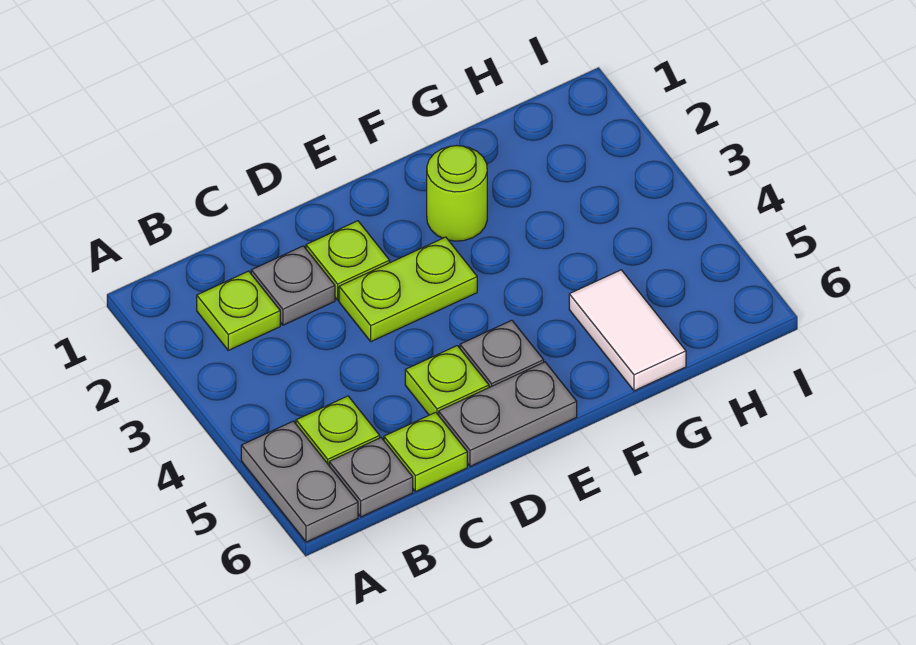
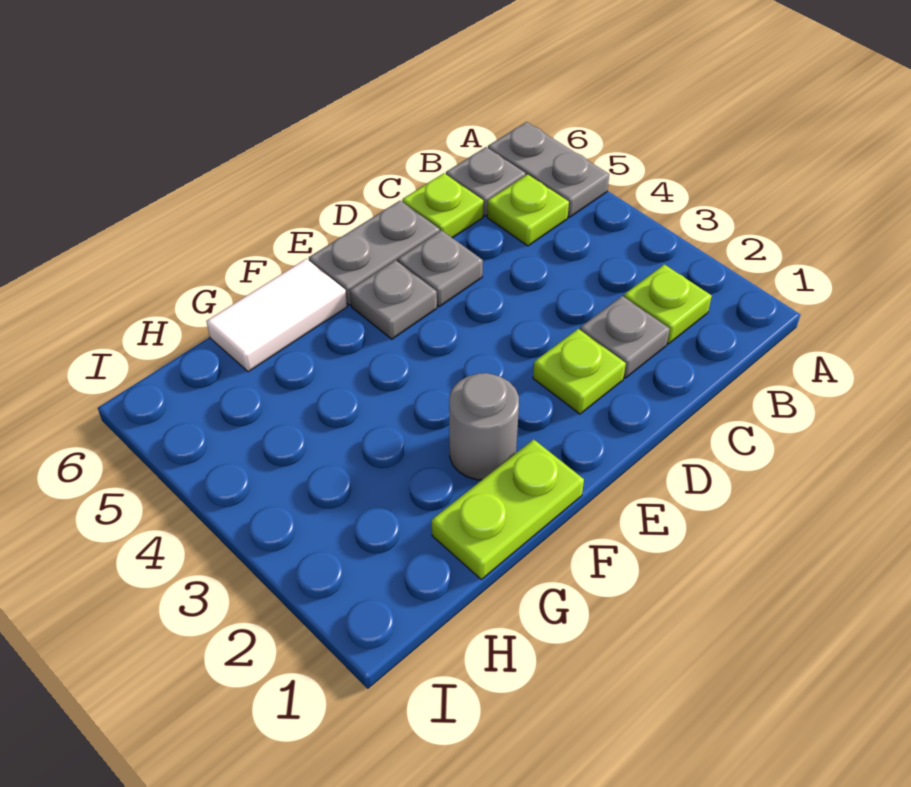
lime 1x2 plate [339,237,477,342] -> lime 1x2 plate moved to [432,439,584,579]
lime 1x1 plate [405,346,489,415] -> grey 1x1 plate [398,230,483,307]
lime 1x1 round brick [427,145,487,241] -> grey 1x1 round brick [449,373,519,480]
white 1x2 tile [569,270,686,391] -> white 1x2 tile turned to [206,259,347,372]

